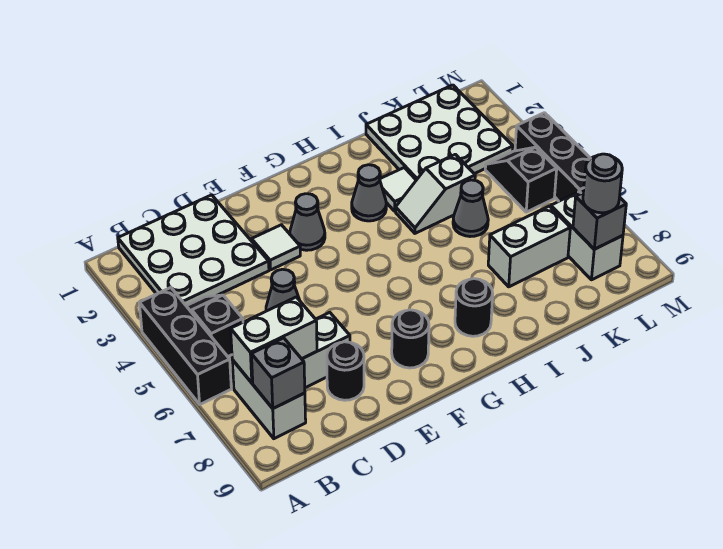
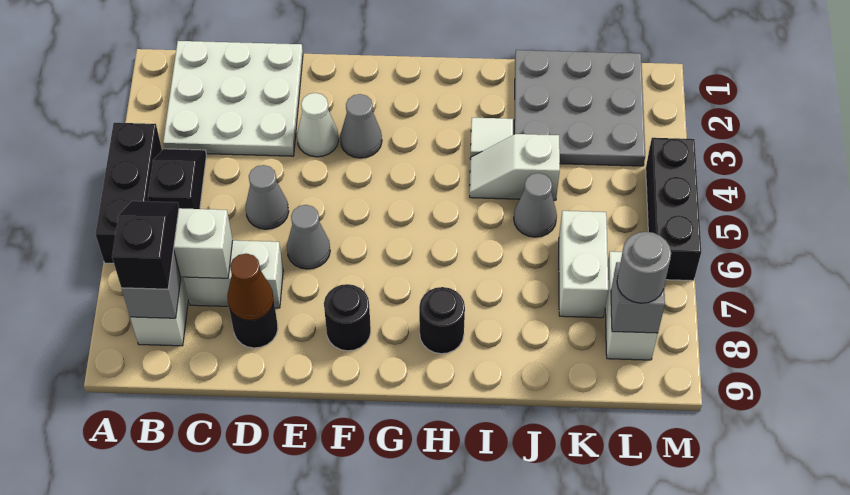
none -> brown 1x1 cone [227,254,274,321]
white 1x1 tile [252,225,300,270] -> white 1x1 cone [297,93,339,157]
grey 1x1 cone [352,165,386,221] -> grey 1x1 cone moved to [287,205,330,269]
white 3x3 plate [366,85,513,180] -> grey 3x3 plate [514,50,645,166]
white 1x2 brick [488,206,570,287] -> white 1x2 brick turned to [559,211,608,318]
black 1x2 slope [485,147,557,212] -> black 1x2 slope moved to [112,201,179,289]

